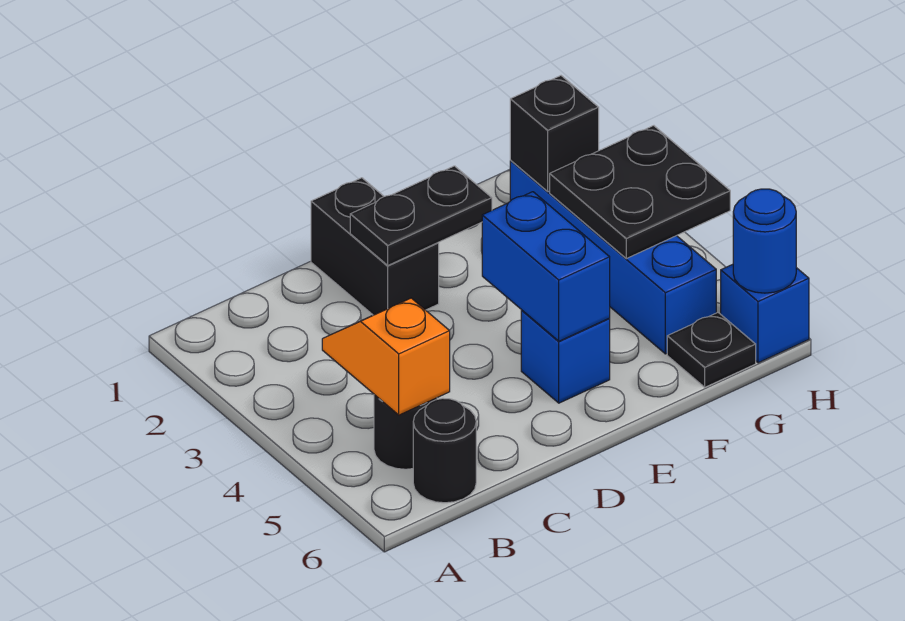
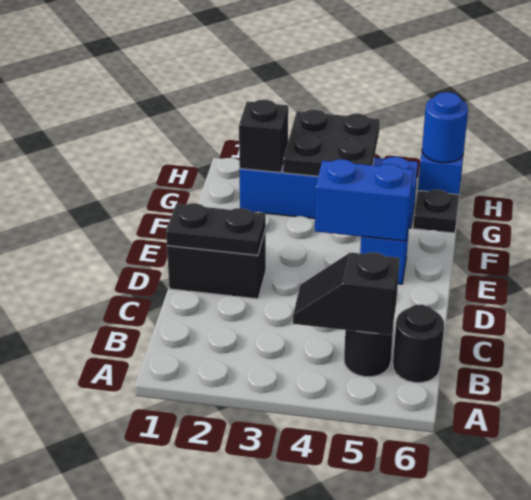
orange 1x2 slope [322,298,450,415] -> black 1x2 slope [293,252,400,335]
black 1x2 plate [350,166,492,265] -> black 1x2 plate turned to [166,203,266,255]

